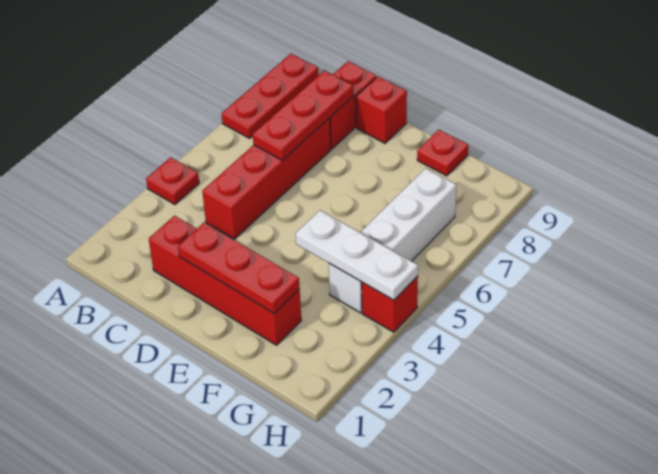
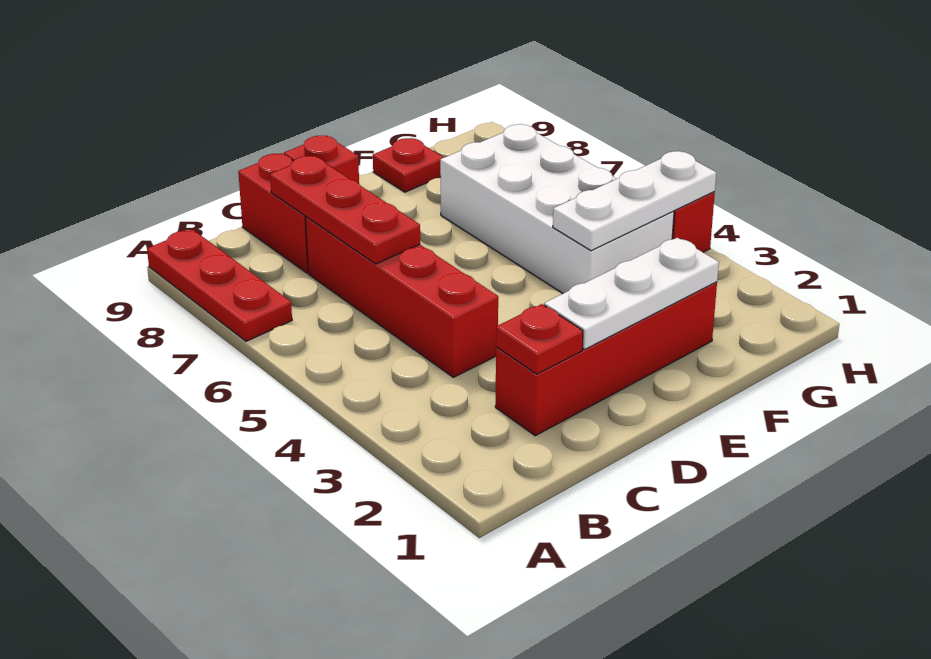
red 1x1 plate [146,157,199,204] -> red 1x1 plate moved to [496,304,583,374]
red 1x3 plate [178,223,300,313] -> white 1x3 plate [544,238,719,349]
white 1x4 brick [329,168,456,313] -> white 2x4 brick [440,124,674,293]

